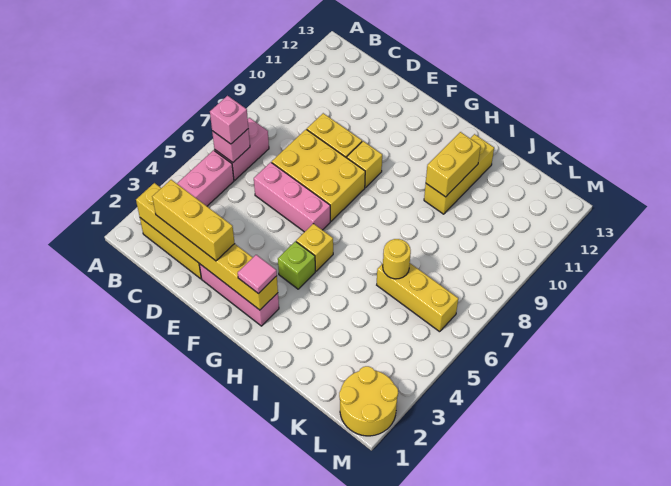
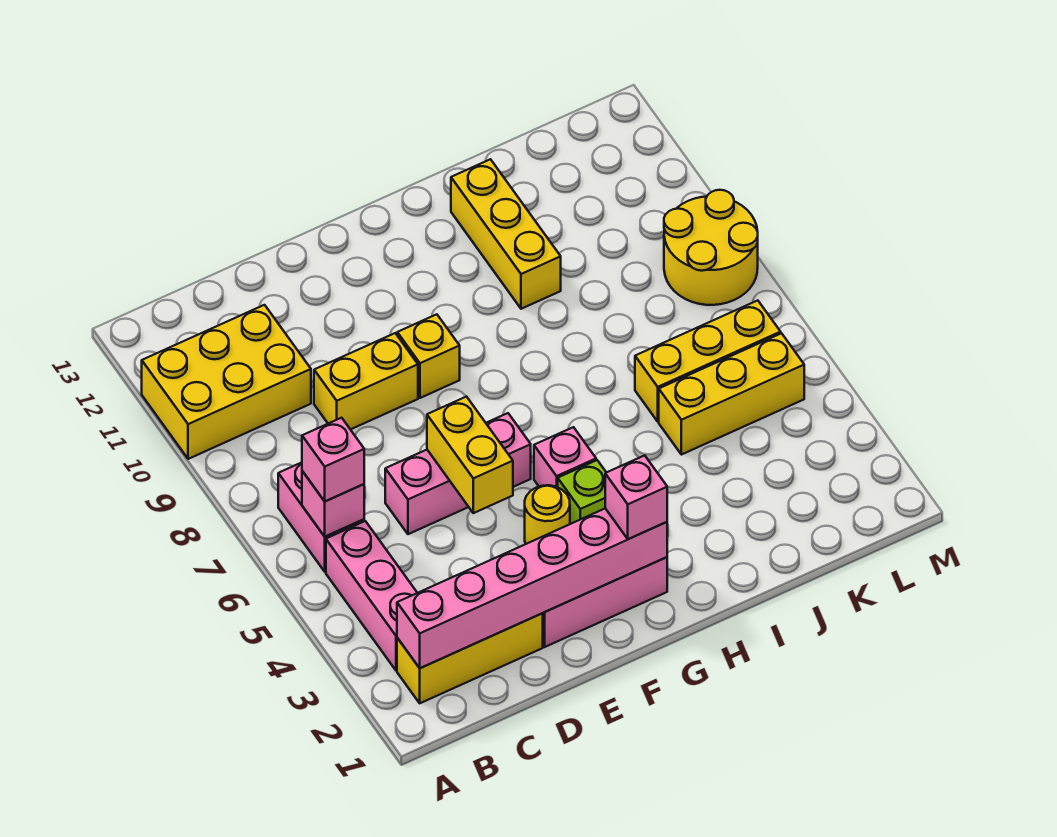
yellow 1x6 brick [136,183,278,310] -> pink 1x6 brick [397,508,667,668]
yellow 1x3 brick [152,180,235,261] -> yellow 1x3 brick moved to [659,333,804,455]
yellow 2x3 brick [272,129,365,221] -> yellow 2x3 brick moved to [142,305,311,459]
pink 1x1 tile [238,255,277,294] -> pink 1x1 brick [605,455,667,539]
yellow 1x1 brick [296,224,333,271] -> pink 1x1 brick [534,427,596,487]
yellow 1x2 brick [426,132,481,197] -> yellow 1x2 brick moved to [427,397,513,513]
yellow 1x1 round brick [383,239,411,279] -> yellow 1x1 round brick moved to [525,485,570,544]
yellow 2x2 round brick [339,366,398,436] -> yellow 2x2 round brick moved to [664,190,758,305]

